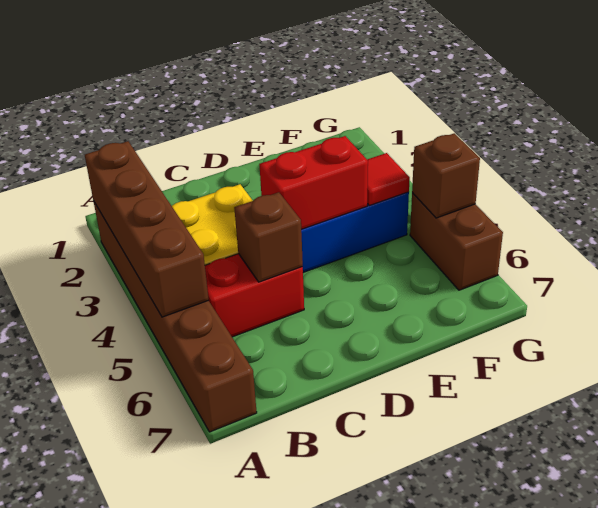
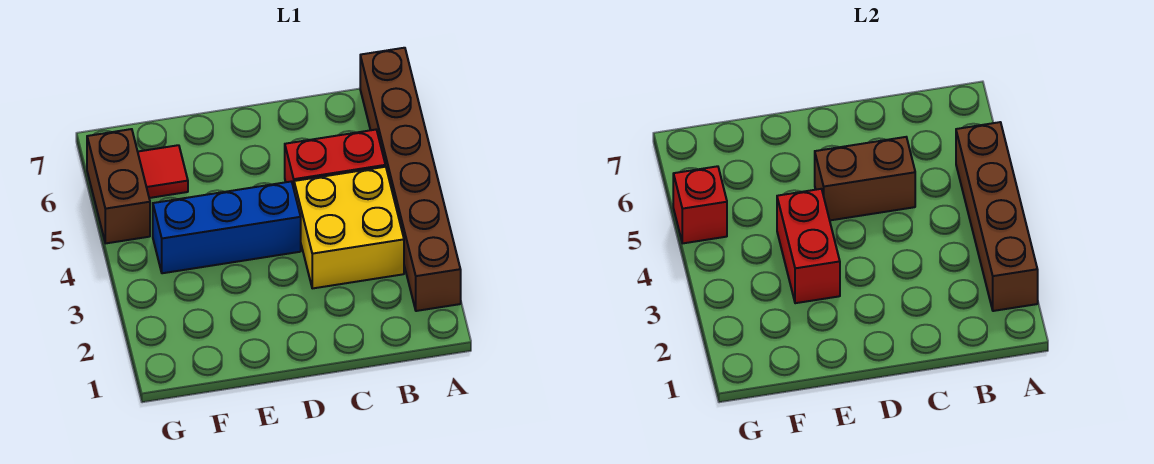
brown 1x1 brick [234,192,303,282] -> brown 1x2 brick [815,137,915,220]
red 1x2 brick [259,136,368,229] -> red 1x2 brick turned to [777,189,840,303]
red 1x1 tile [367,153,410,205] -> red 1x1 tile moved to [138,145,188,198]
brown 1x1 brick [412,133,480,218] -> red 1x1 brick [673,166,727,243]

